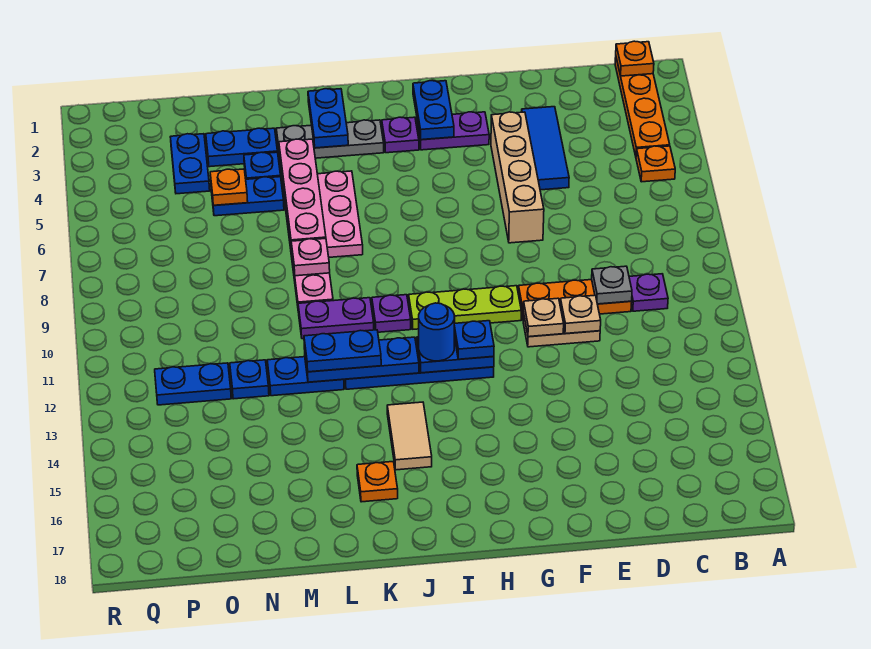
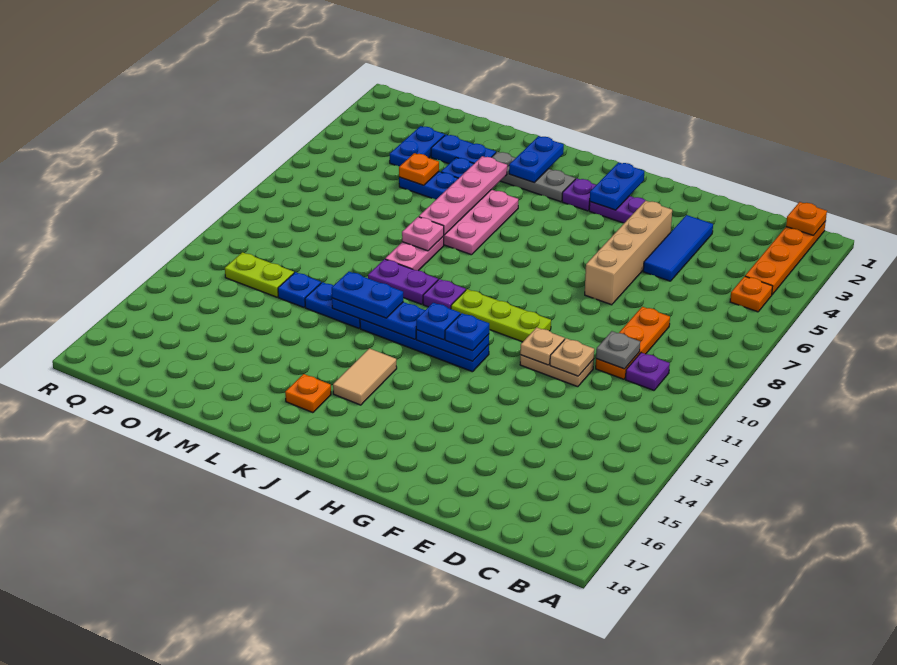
orange 1x3 plate [518,280,632,318] -> orange 1x3 plate turned to [596,307,670,379]
blue 1x1 round brick [419,303,455,361] -> blue 1x1 plate [416,303,460,340]
blue 1x2 plate [155,363,231,405] -> lime 1x2 plate [225,252,294,297]

